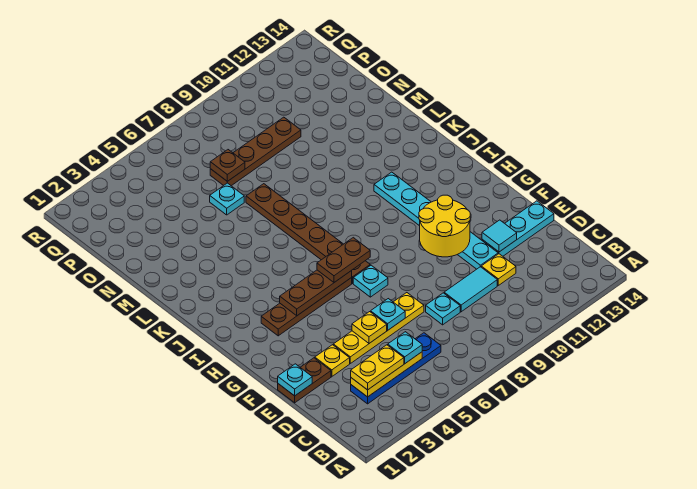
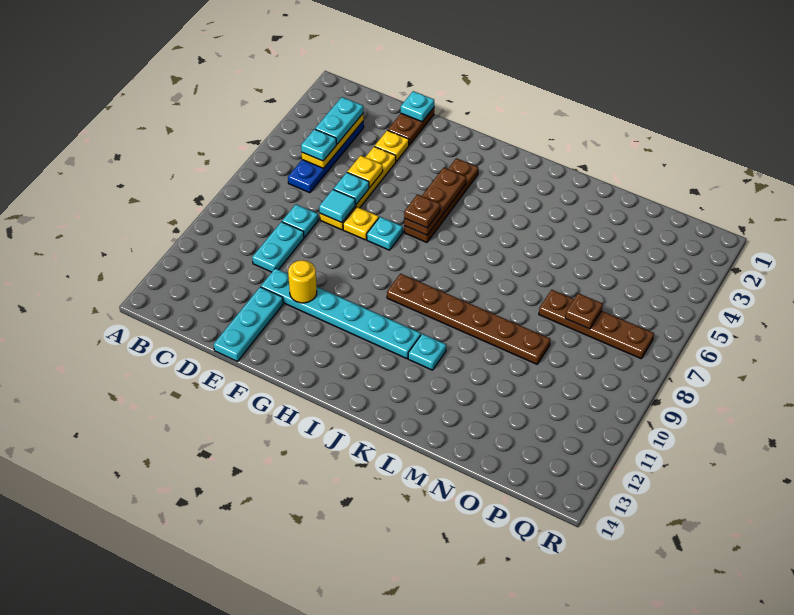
yellow 1x2 plate [351,345,404,390] -> cyan 1x2 plate [315,97,363,144]
cyan 1x2 tile [444,267,497,312] -> cyan 1x2 plate [252,222,304,272]
yellow 1x1 plate [481,254,516,285] -> yellow 1x1 plate moved to [343,207,379,240]
cyan 1x1 tile [482,220,517,252] -> cyan 1x1 tile moved to [319,190,355,223]
yellow 2x2 round brick [419,195,470,257] -> yellow 1x1 round brick [288,260,317,303]
brown 1x2 plate [317,238,370,282] -> brown 1x1 plate [404,194,440,228]
brown 1x6 plate [246,184,370,283] -> brown 1x6 plate moved to [387,274,550,364]
cyan 1x1 plate [210,183,244,215] -> cyan 1x1 plate moved to [408,334,446,370]
brown 1x4 plate [210,117,301,186] -> brown 1x4 plate turned to [539,290,654,359]

